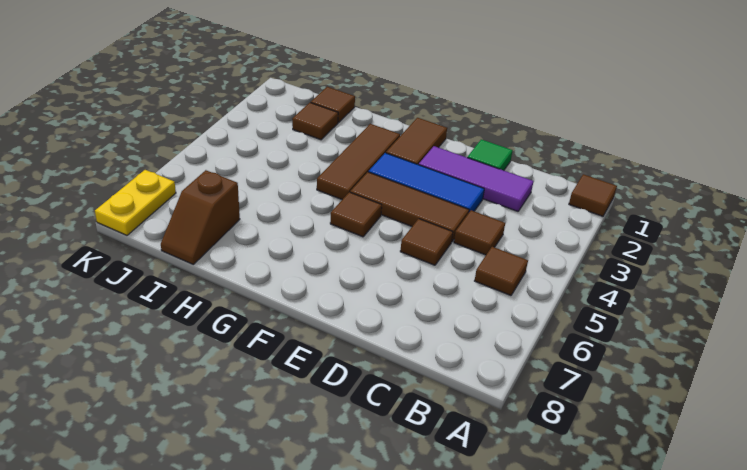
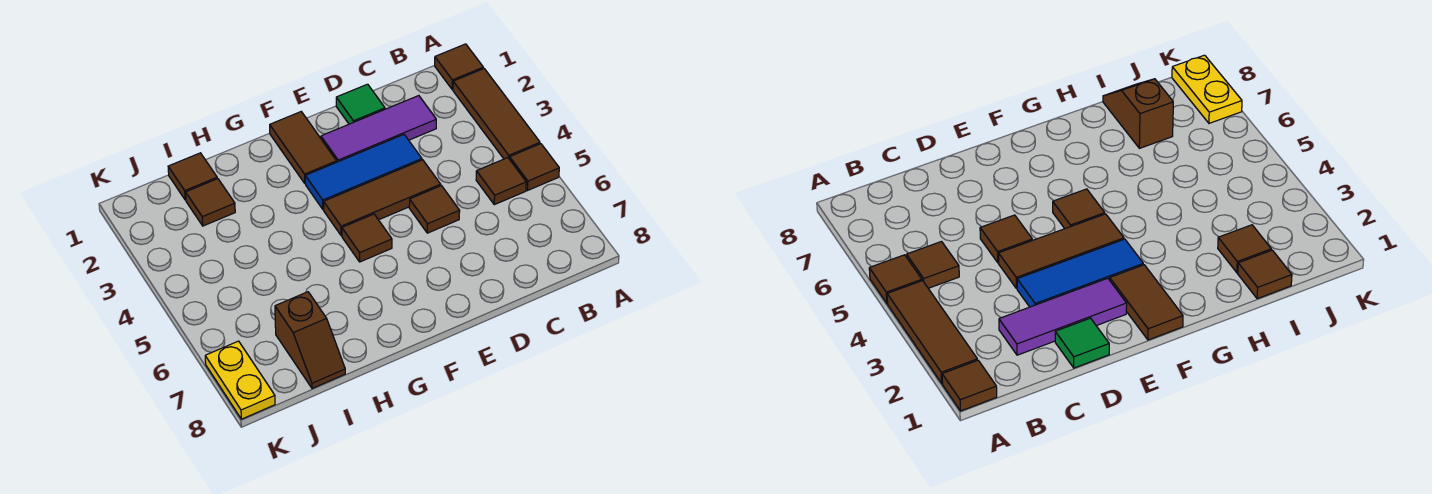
brown 1x1 tile [454,210,505,255] -> brown 1x1 tile moved to [510,144,559,191]
brown 1x3 tile [317,124,400,199] -> brown 1x3 tile moved to [453,69,540,159]

